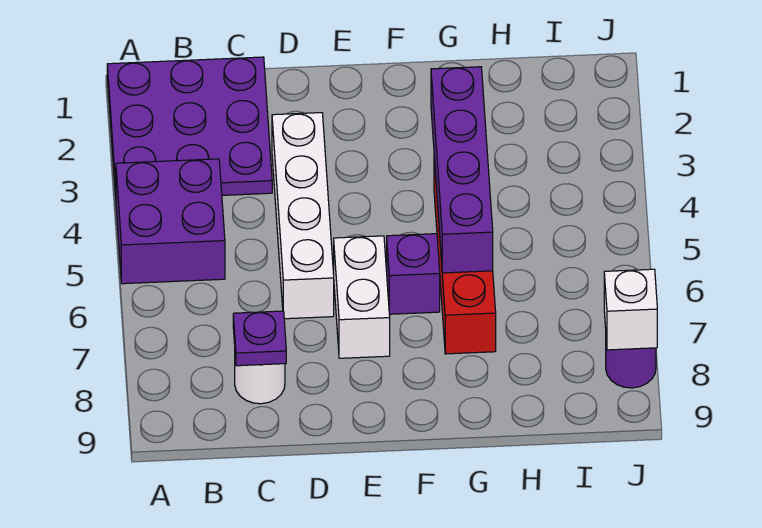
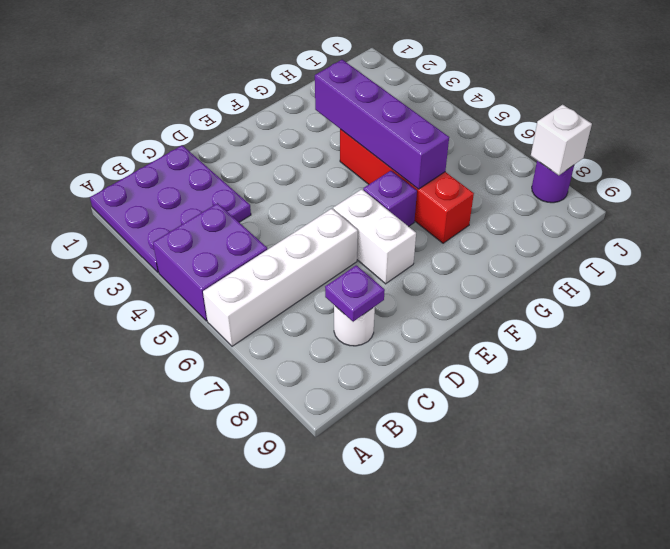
white 1x4 brick [272,113,334,319] -> white 1x4 brick turned to [203,209,358,346]

